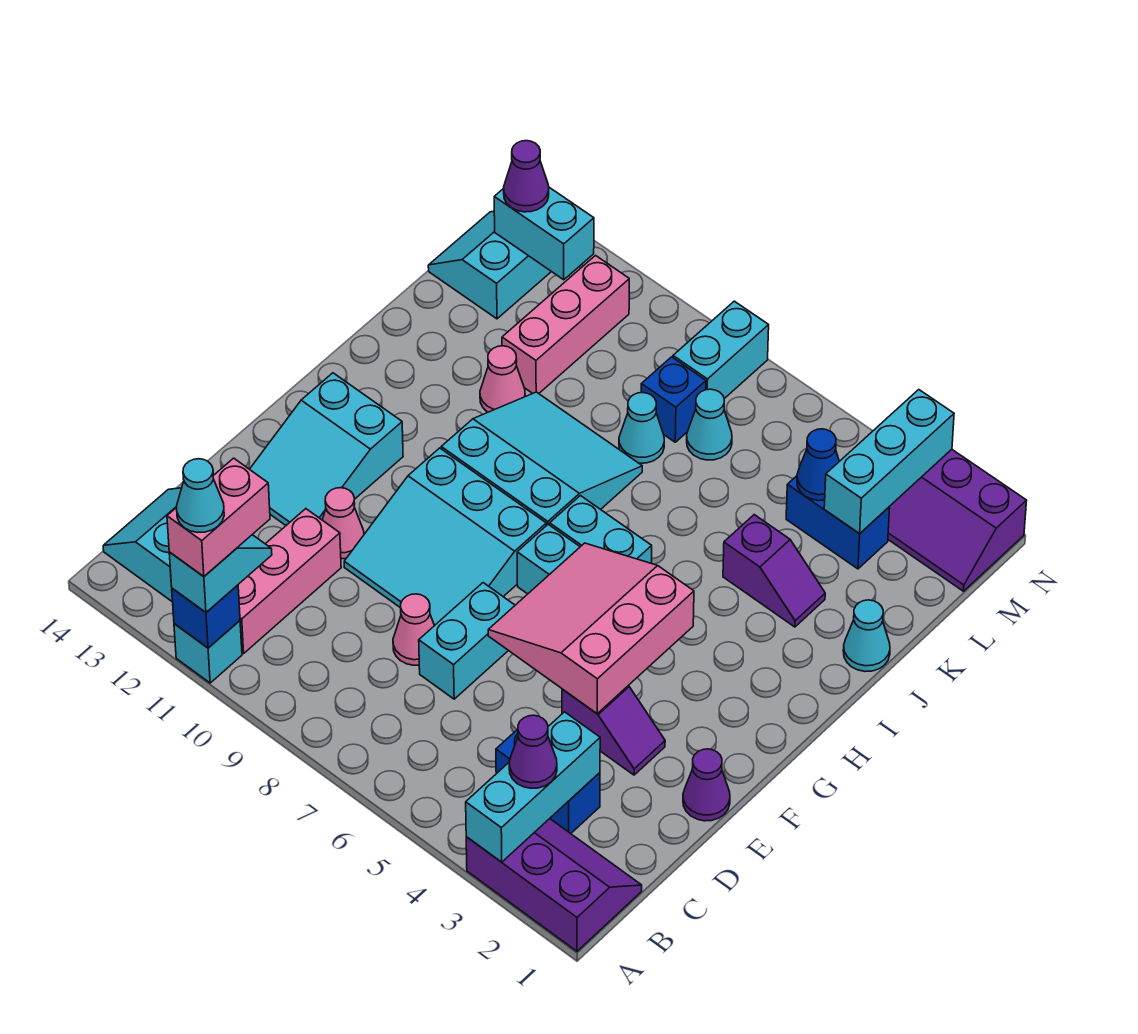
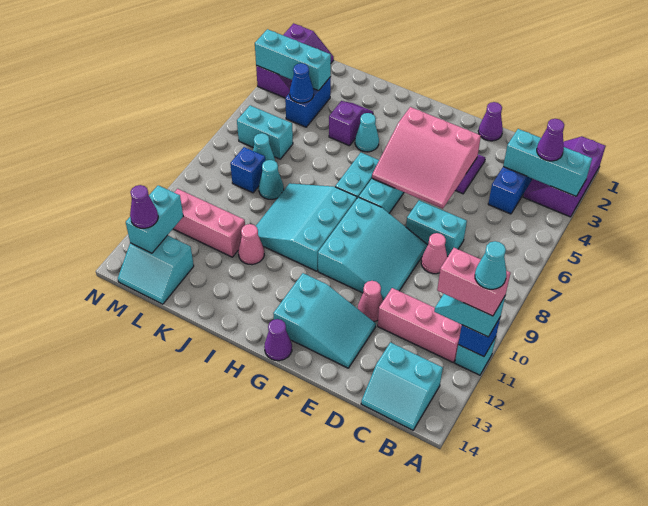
none -> purple 1x1 cone [264,319,292,361]
cyan 1x1 cone [843,600,890,671] -> cyan 1x1 cone moved to [355,113,379,152]
cyan 1x2 brick [673,301,769,399] -> cyan 1x2 brick moved to [237,105,293,159]

